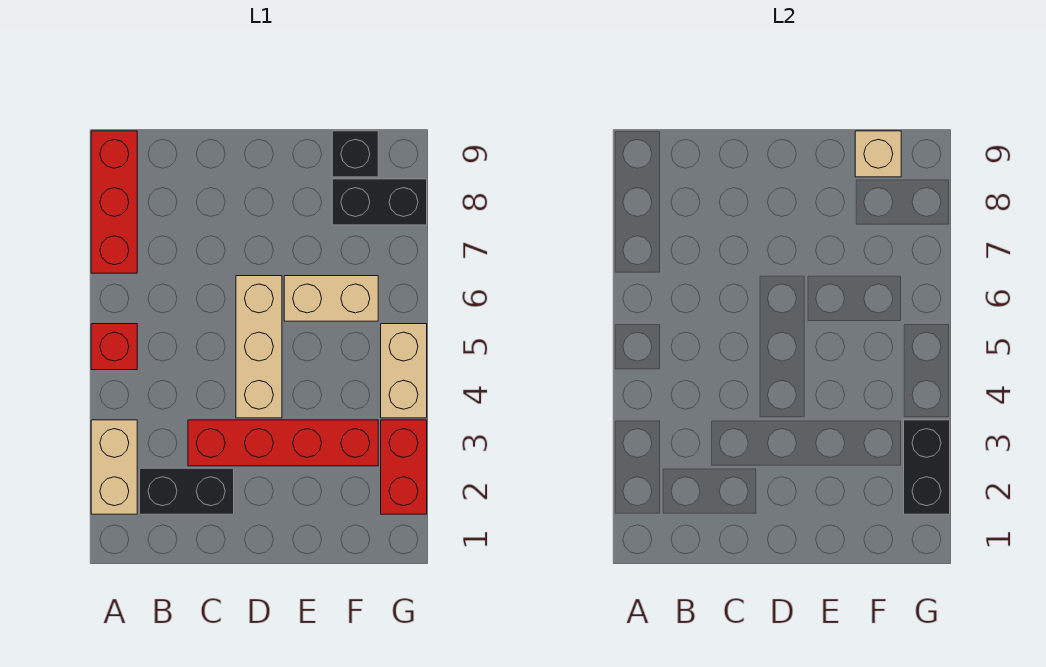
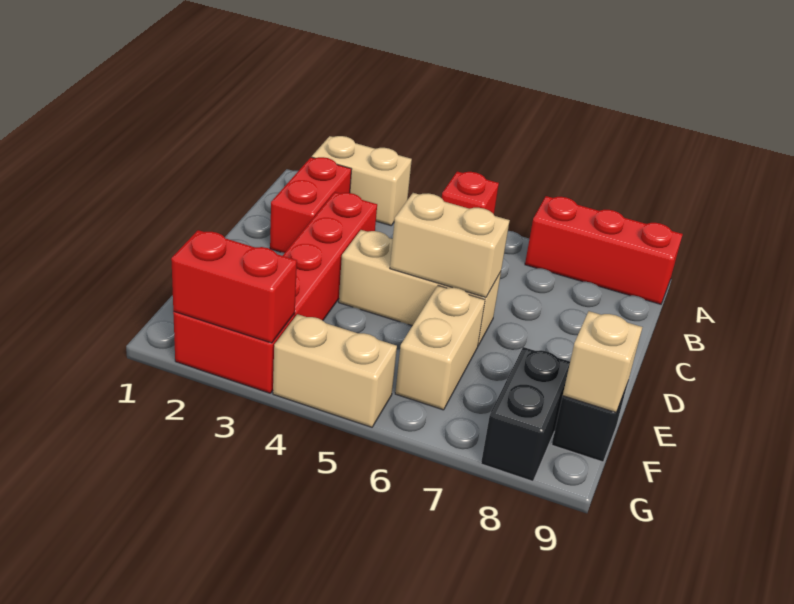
black 1x2 brick [140,468,234,514] -> red 1x2 brick [270,157,352,253]
none -> tan 1x2 brick [390,193,510,298]
black 1x2 brick [904,420,950,514] -> red 1x2 brick [171,230,297,343]

